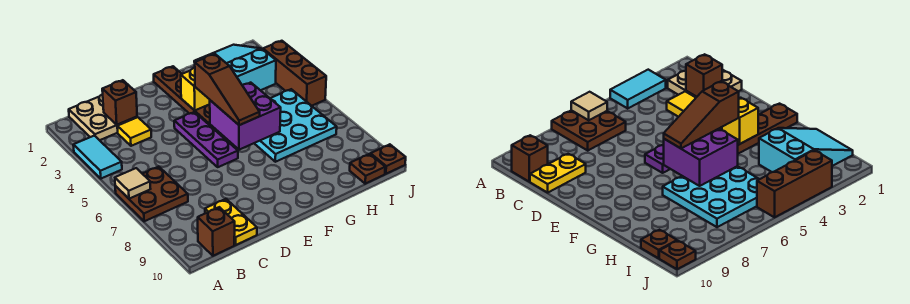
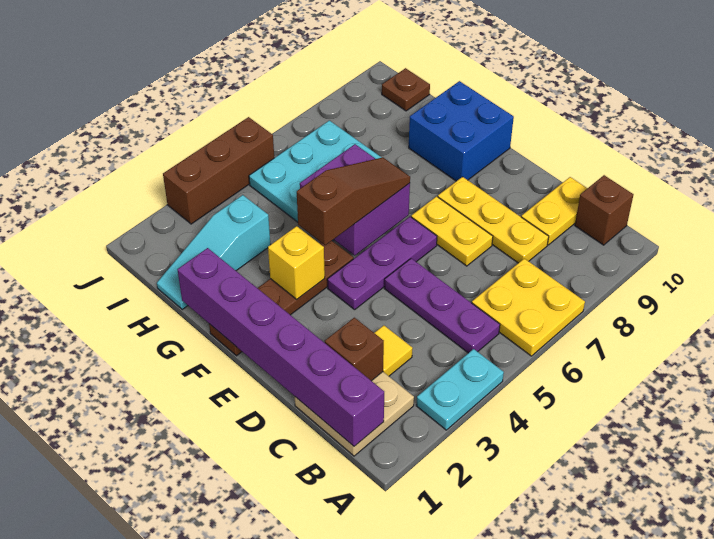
cyan 1x2 tile [73,136,122,179] -> cyan 1x2 plate [416,349,504,430]
brown 2x2 plate [115,167,188,221] -> yellow 2x2 plate [472,259,585,356]
tan 1x1 tile [115,168,150,199] -> none
none -> purple 1x6 brick [177,248,384,446]
none -> purple 1x3 plate [384,258,500,353]
none -> yellow 1x3 plate [438,177,549,263]
none -> yellow 1x2 plate [411,196,493,266]
none -> blue 2x2 brick [409,81,514,181]
cyan 2x3 slope [194,45,276,90] -> cyan 1x3 slope [157,195,270,309]
brown 1x1 plate [371,144,406,174] -> none

